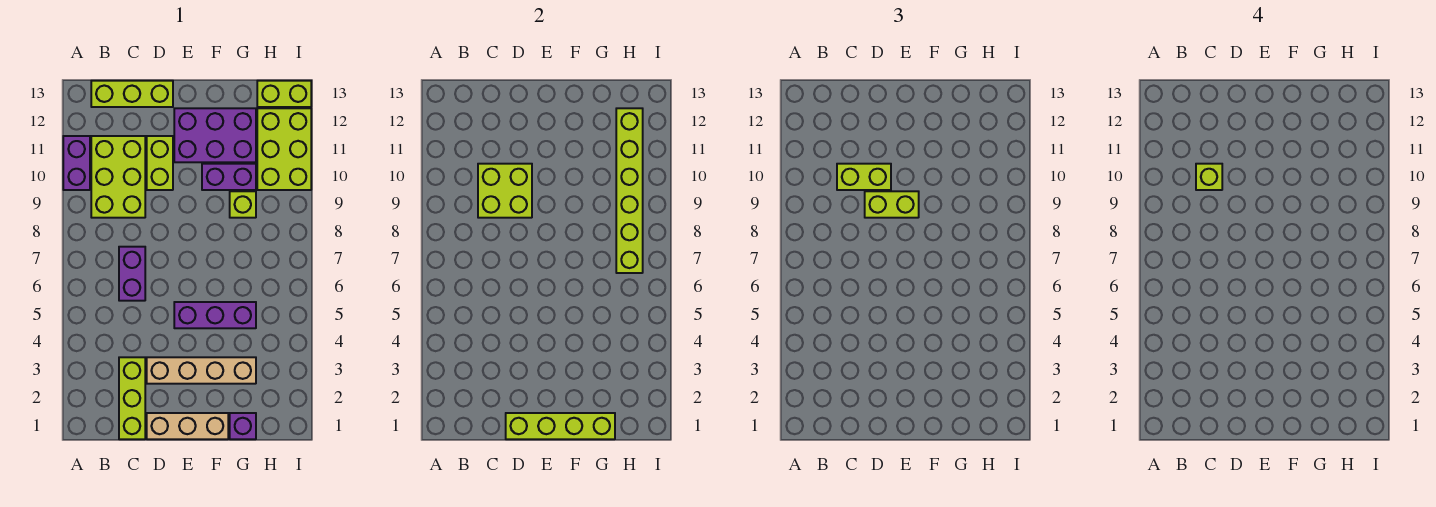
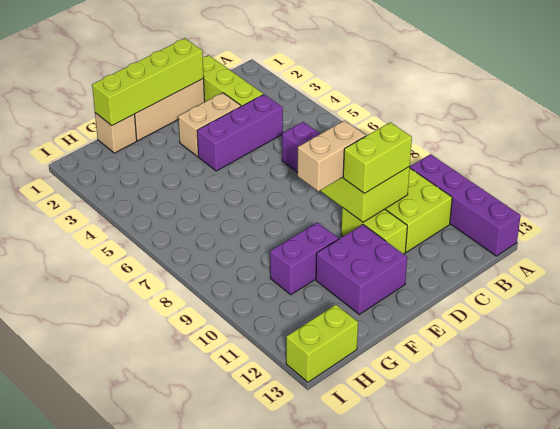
purple 1x2 brick [63,136,90,190] -> purple 1x4 brick [410,154,521,256]
lime 1x3 brick [91,81,173,107] -> none
lime 1x1 brick [1196,164,1222,190] -> none
tan 1x4 brick [147,357,256,384] -> tan 1x2 brick [178,93,241,157]
lime 1x2 brick [865,191,919,218] -> tan 1x2 brick [298,120,366,191]
purple 1x3 brick [174,302,256,328] -> purple 1x3 brick moved to [197,94,283,171]
purple 2x3 brick [174,108,256,162] -> purple 2x2 brick [316,225,407,314]
purple 1x1 brick [230,413,256,439] -> tan 1x1 brick [95,113,137,153]
lime 1x1 brick [230,191,256,218] -> none
lime 1x6 brick [616,108,643,273] -> none
lime 2x3 brick [257,108,311,190] -> none

